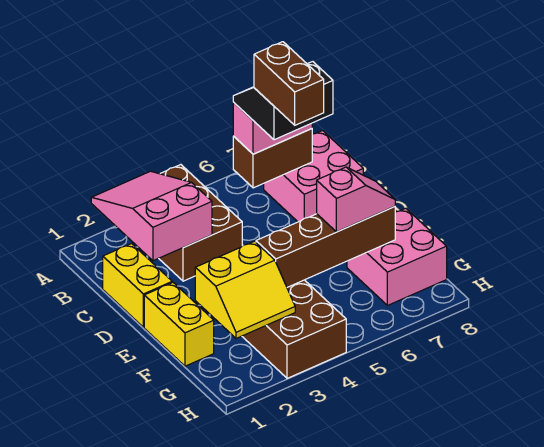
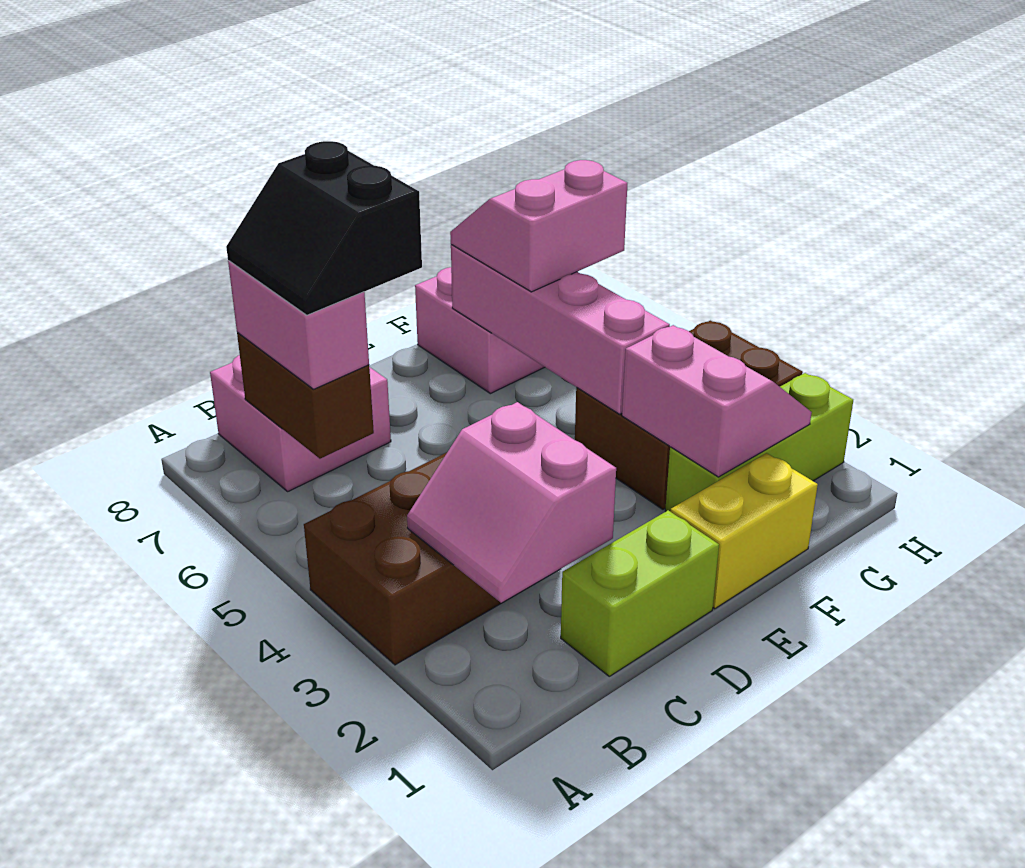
pink 2x3 slope [91,171,212,261] -> pink 2x2 slope [407,402,616,603]
yellow 1x2 brick [103,244,172,327] -> lime 1x2 brick [561,510,719,676]
brown 1x2 brick [254,42,324,125] -> none
none -> lime 1x3 brick [665,373,853,511]
yellow 2x2 slope [195,241,295,339] -> pink 2x2 slope [622,325,812,477]
brown 1x4 brick [256,207,395,287] -> pink 1x4 brick [451,245,670,414]
pink 1x2 slope [317,167,395,232] -> pink 2x2 slope [450,160,627,292]

